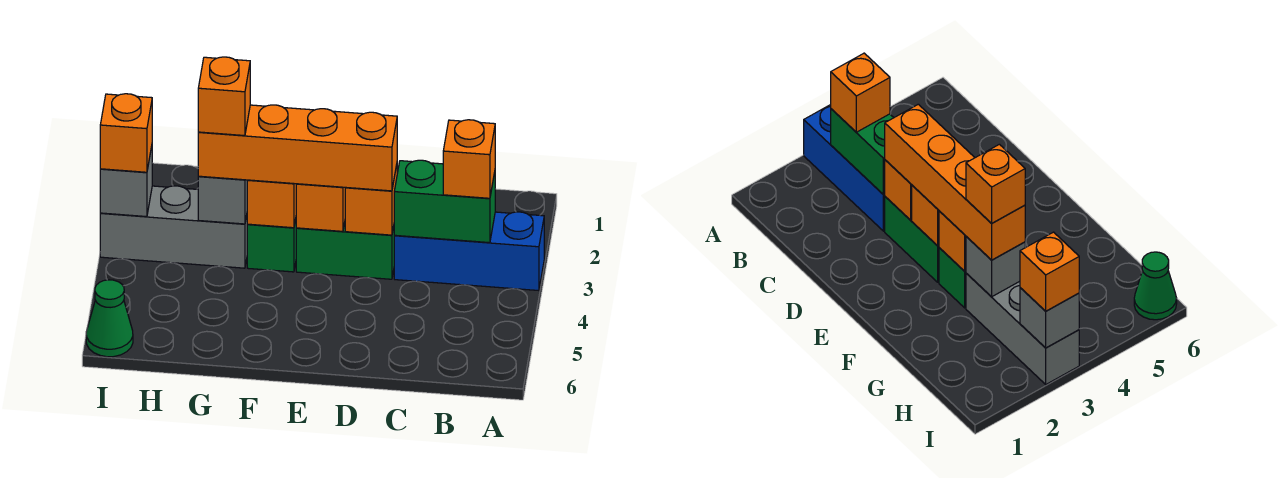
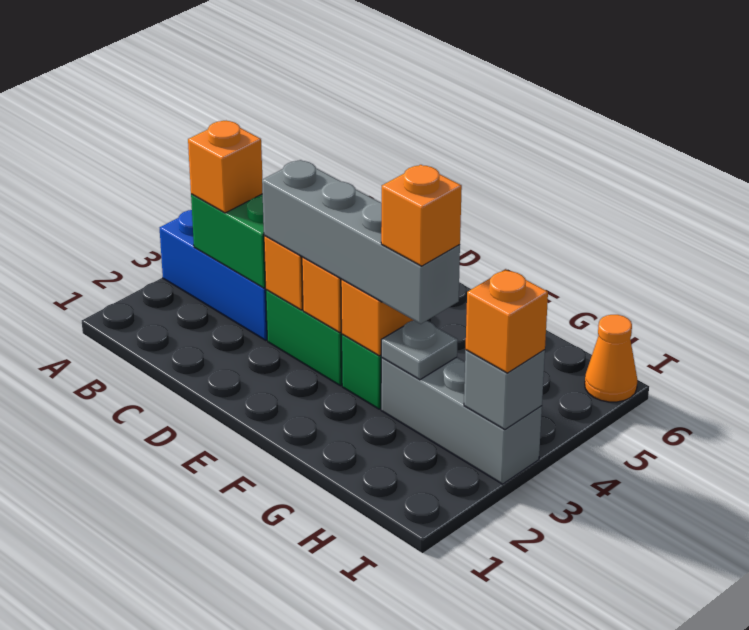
orange 1x4 brick [198,105,397,191] -> grey 1x4 brick [262,160,460,324]
grey 1x1 brick [198,176,247,224] -> grey 1x1 plate [381,320,458,380]
green 1x1 cone [86,280,133,357] -> orange 1x1 cone [585,315,637,402]

